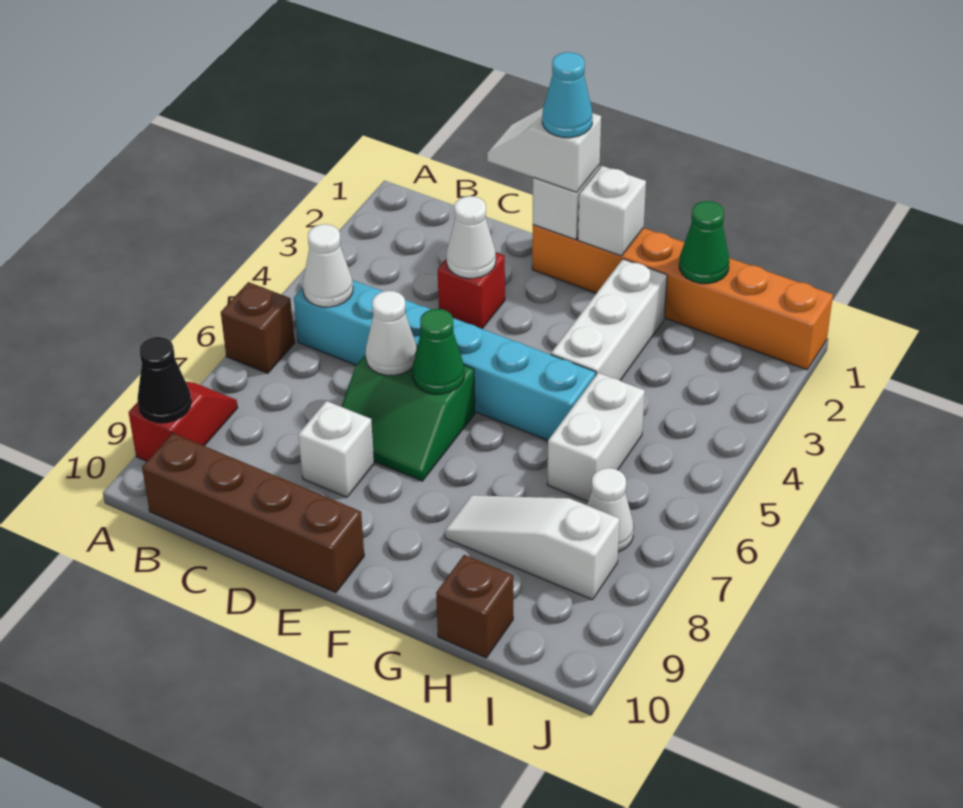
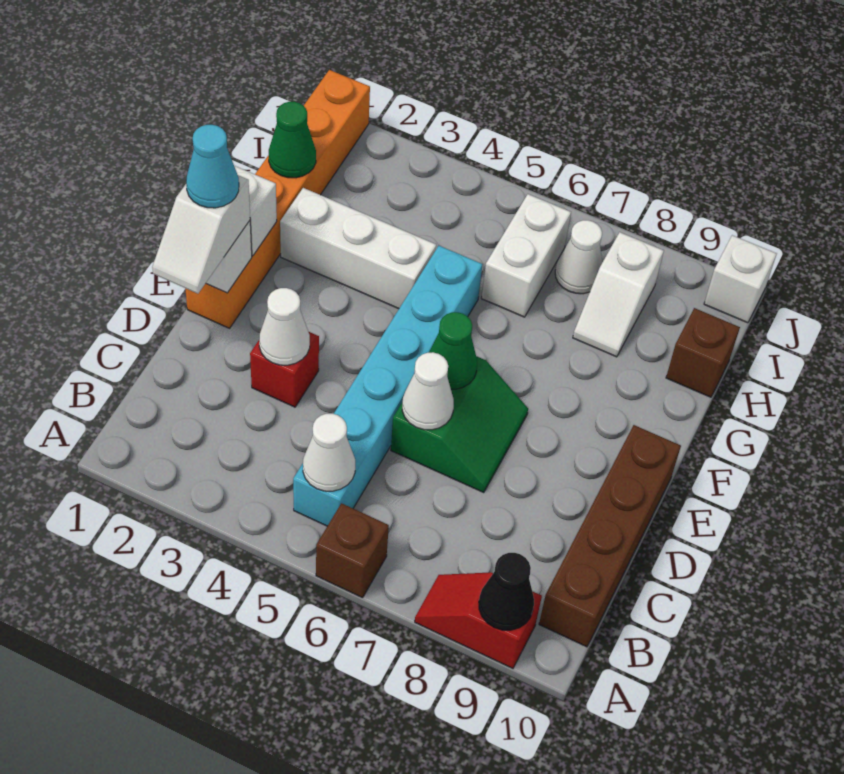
white 1x1 brick [298,401,374,497] -> white 1x1 brick moved to [704,235,777,323]
white 1x3 slope [445,495,620,600] -> white 1x2 slope [573,232,664,357]
white 1x2 brick [547,373,645,501] -> white 1x2 brick turned to [481,194,571,317]

